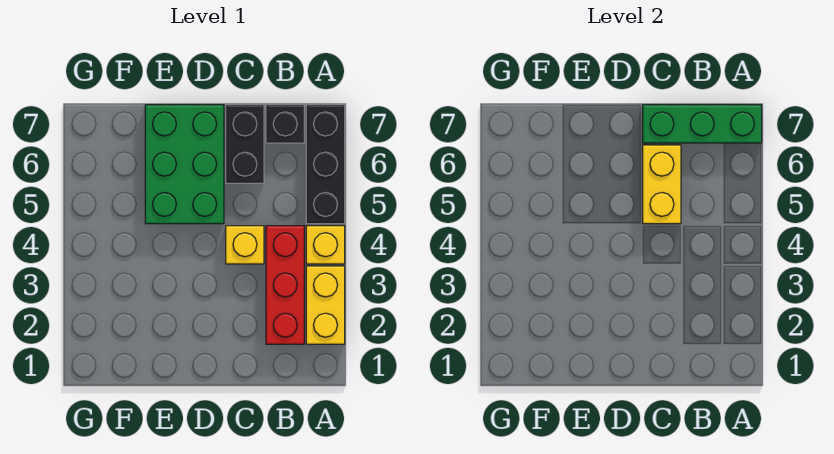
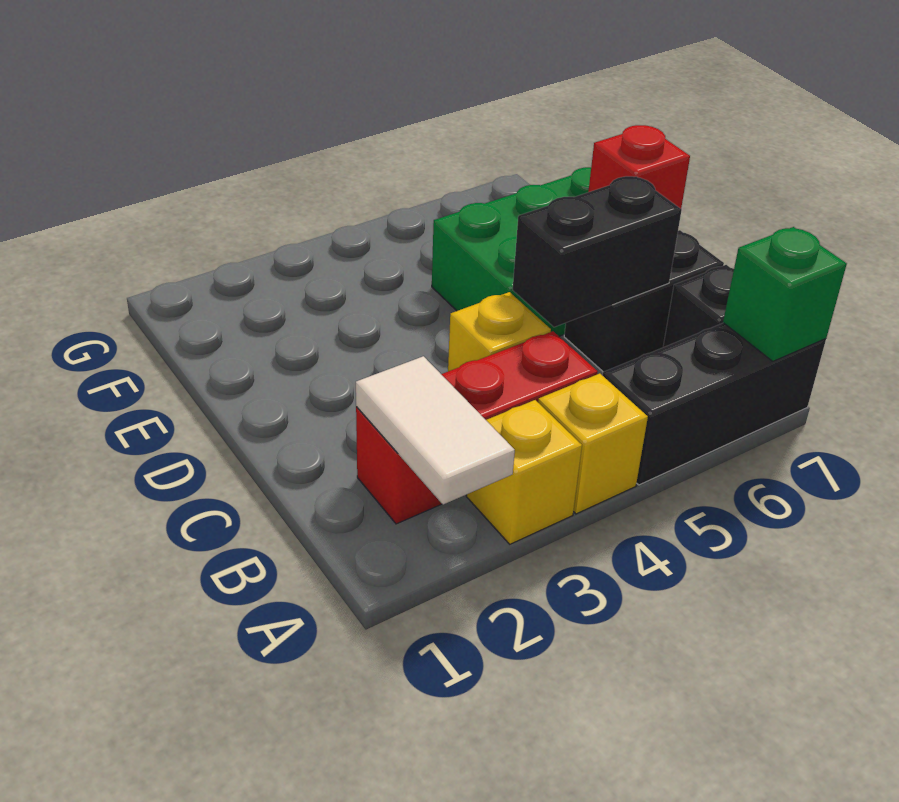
yellow 1x2 brick [306,266,345,344] -> yellow 1x1 brick [466,400,582,544]
none -> white 1x2 tile [356,356,515,504]
green 1x3 brick [643,105,762,143] -> green 1x1 brick [723,227,847,361]
yellow 1x2 brick [643,145,681,224] -> black 1x2 brick [513,176,682,327]
none -> red 1x1 brick [588,125,690,209]

